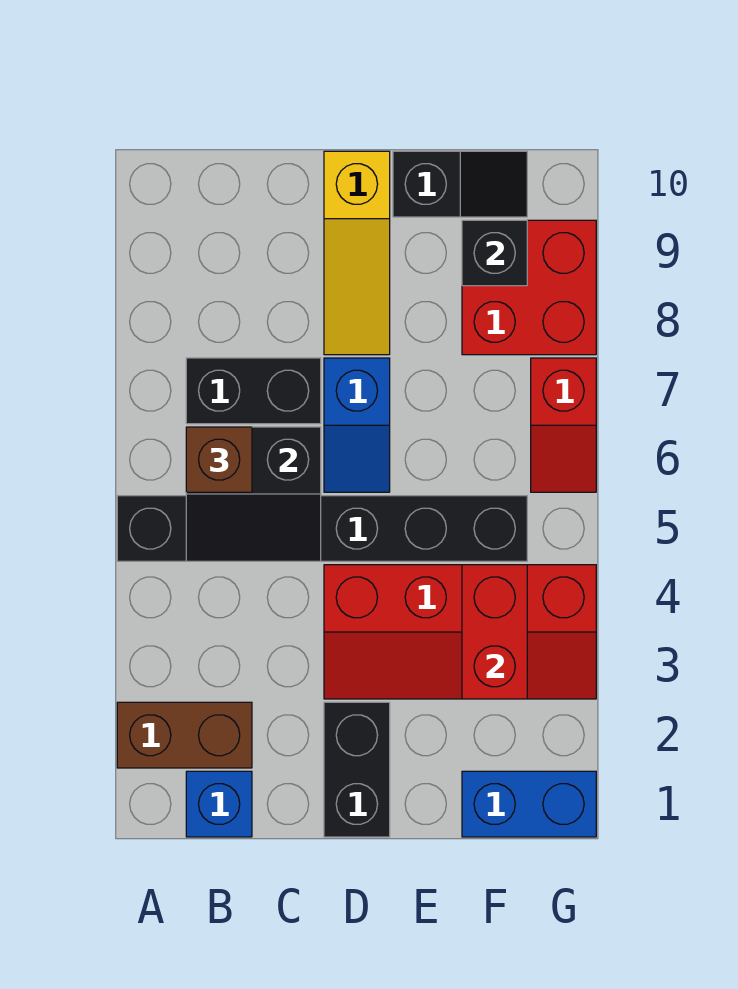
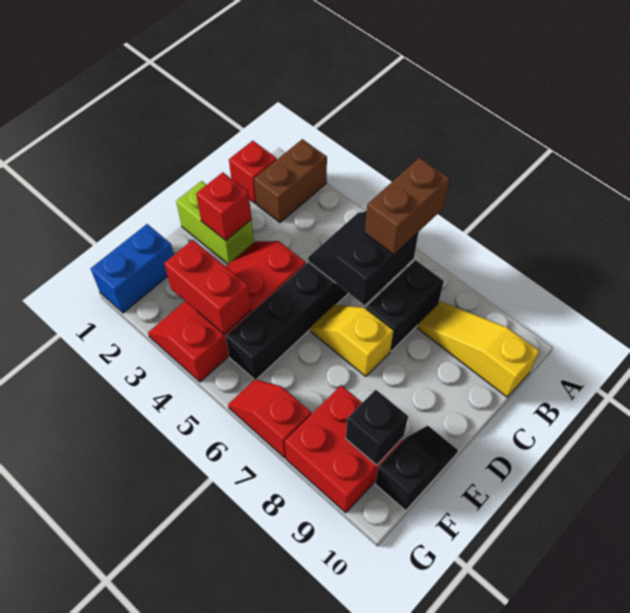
blue 1x1 brick [186,771,252,837] -> red 1x1 brick [229,141,277,203]
brown 1x1 brick [186,427,252,492] -> brown 1x2 brick [365,158,450,254]
black 1x2 brick [324,702,390,837] -> lime 1x2 brick [176,181,254,264]
none -> red 1x1 brick [196,172,251,241]
blue 1x2 slope [324,358,390,492] -> yellow 1x2 slope [310,305,393,376]
yellow 1x3 slope [324,151,390,355] -> yellow 1x3 slope moved to [417,302,539,397]
black 1x2 slope [393,151,527,217] -> black 1x2 slope turned to [375,426,458,511]

